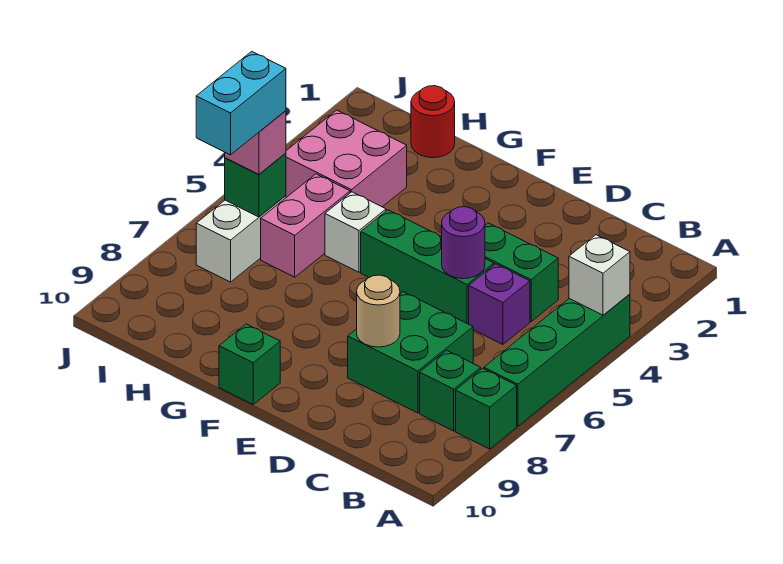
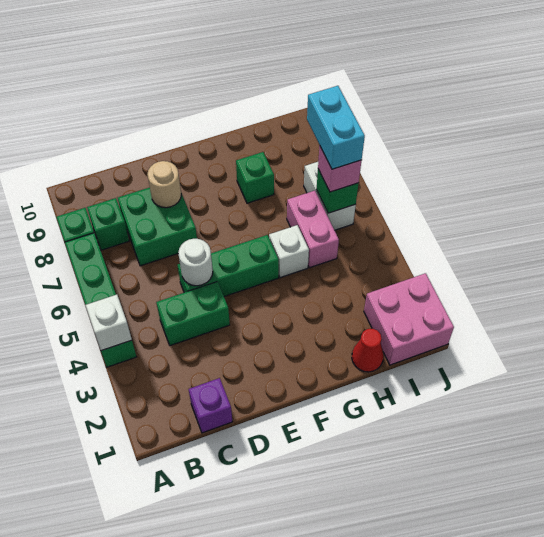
purple 1x1 brick [469,264,530,344] -> purple 1x1 brick moved to [189,378,232,433]
purple 1x1 round brick [442,207,485,279] -> white 1x1 round brick [178,239,213,286]
green 1x1 brick [219,324,280,404] -> green 1x1 brick moved to [236,152,274,203]
red 1x1 round brick [411,86,455,158] -> red 1x1 cone [352,328,384,372]
pink 2x2 brick [286,110,407,207] -> pink 2x2 brick moved to [364,273,454,365]

